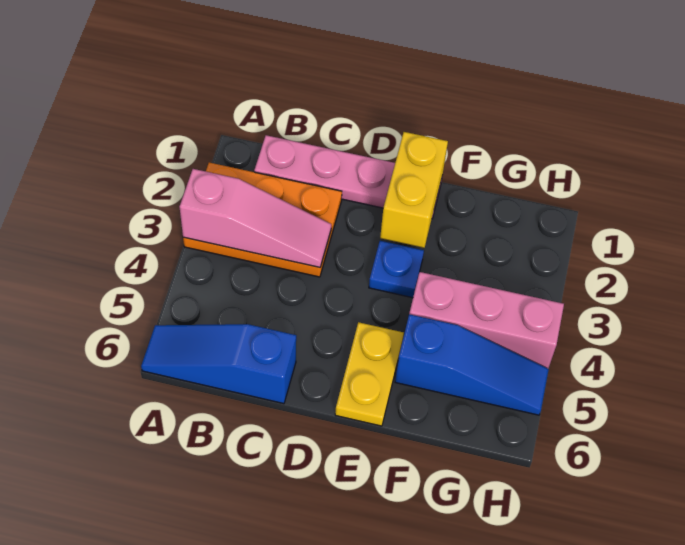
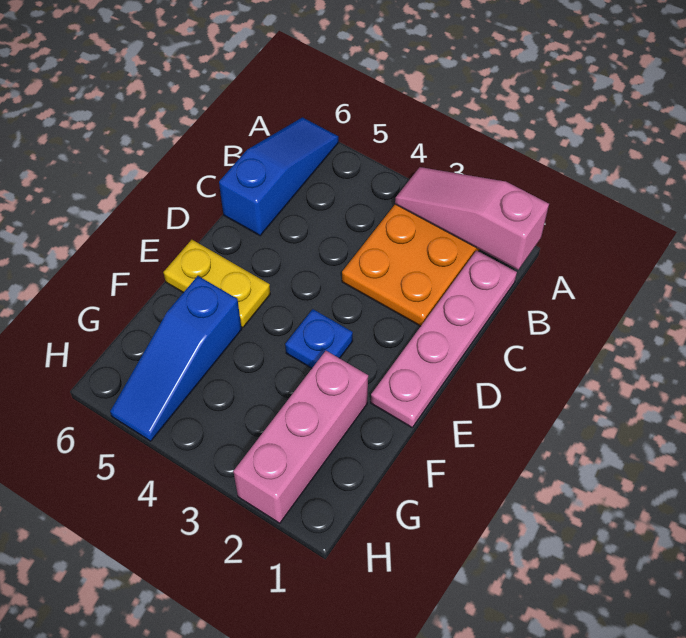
pink 1x3 slope [180,169,331,267] -> pink 1x3 slope turned to [395,167,549,270]
yellow 1x2 brick [380,132,448,248] -> none
pink 1x3 brick [409,272,564,368] -> pink 1x3 brick moved to [233,351,368,523]

